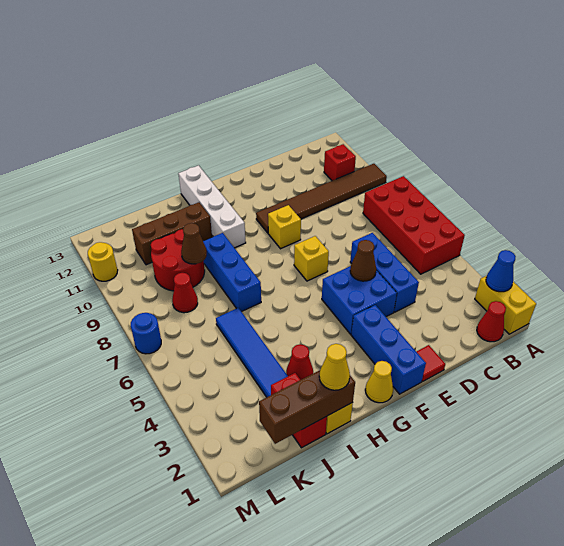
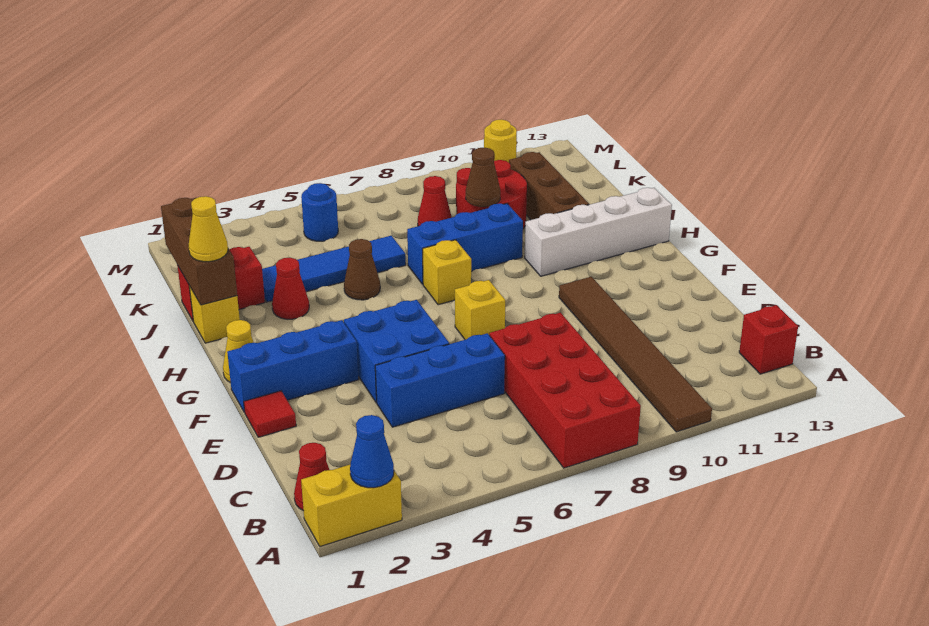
red 2x4 brick [363,176,465,274] -> red 2x4 brick turned to [489,313,641,468]
red 1x1 brick [324,144,356,181] -> red 1x1 brick moved to [739,305,798,374]
brown 1x1 cone [350,240,376,281] -> brown 1x1 cone moved to [344,239,380,300]
yellow 1x1 brick [268,205,301,249] -> yellow 1x1 brick moved to [423,240,471,305]
blue 1x1 round brick [131,313,161,354] -> blue 1x1 round brick moved to [301,183,338,241]

